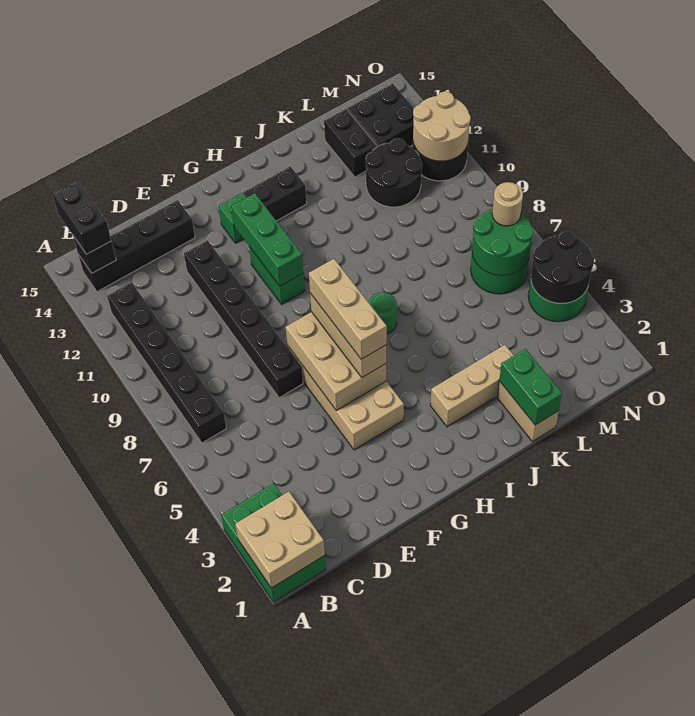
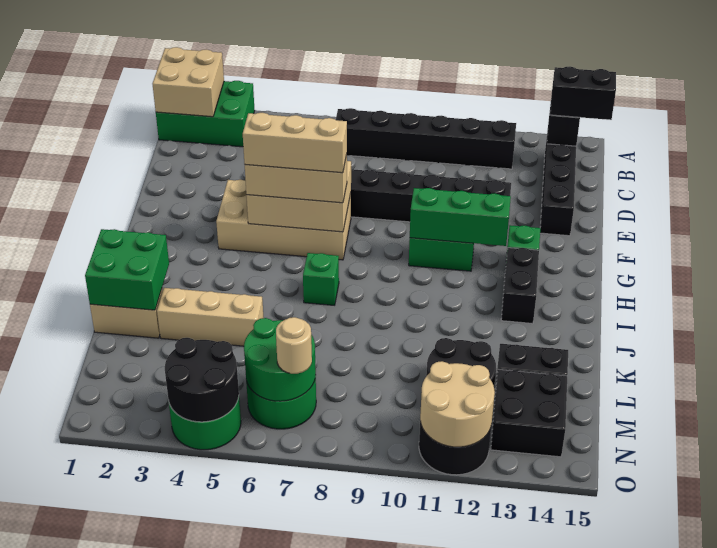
tan 1x3 brick [430,345,514,427] -> tan 1x3 brick turned to [157,288,263,346]
green 1x1 round brick [369,292,397,334] -> green 1x1 brick [303,253,339,305]
green 1x2 brick [499,349,562,425] -> green 2x2 brick [85,229,169,310]

